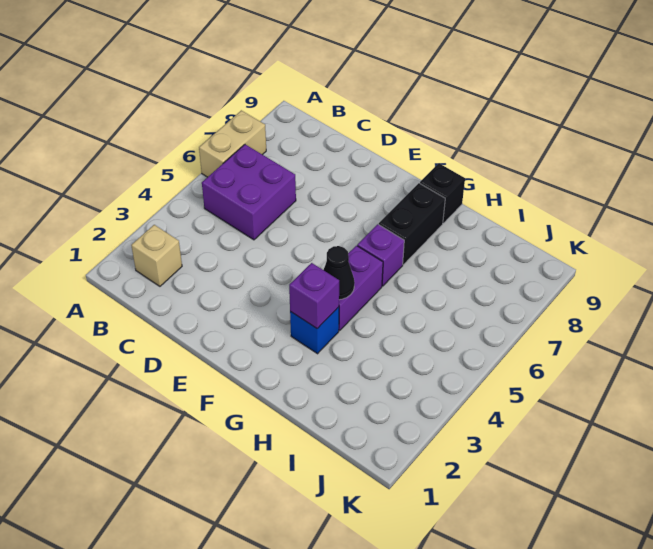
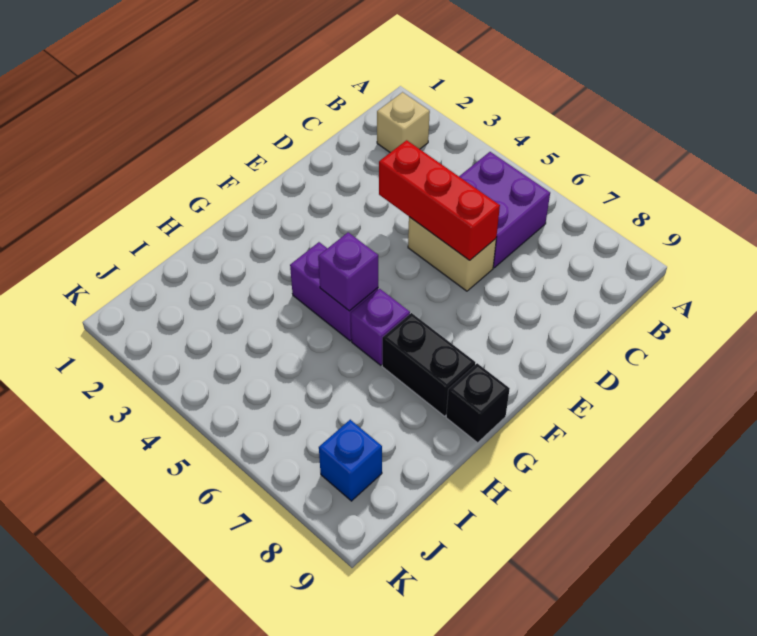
tan 1x2 brick [199,110,266,177] -> tan 1x2 brick moved to [408,217,496,291]
none -> red 1x3 brick [379,140,500,260]
blue 1x1 brick [290,307,339,354] -> blue 1x1 brick moved to [319,420,382,501]
purple 1x1 brick [289,263,339,329] -> purple 1x1 brick moved to [318,232,378,311]
black 1x1 cone [324,246,355,300] -> none

